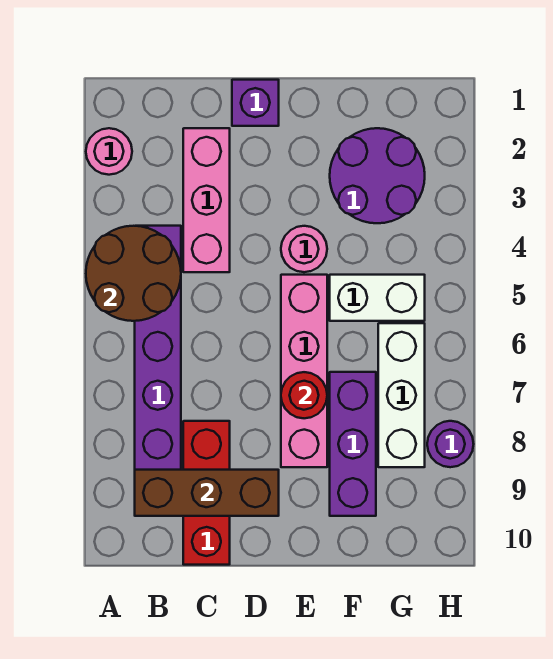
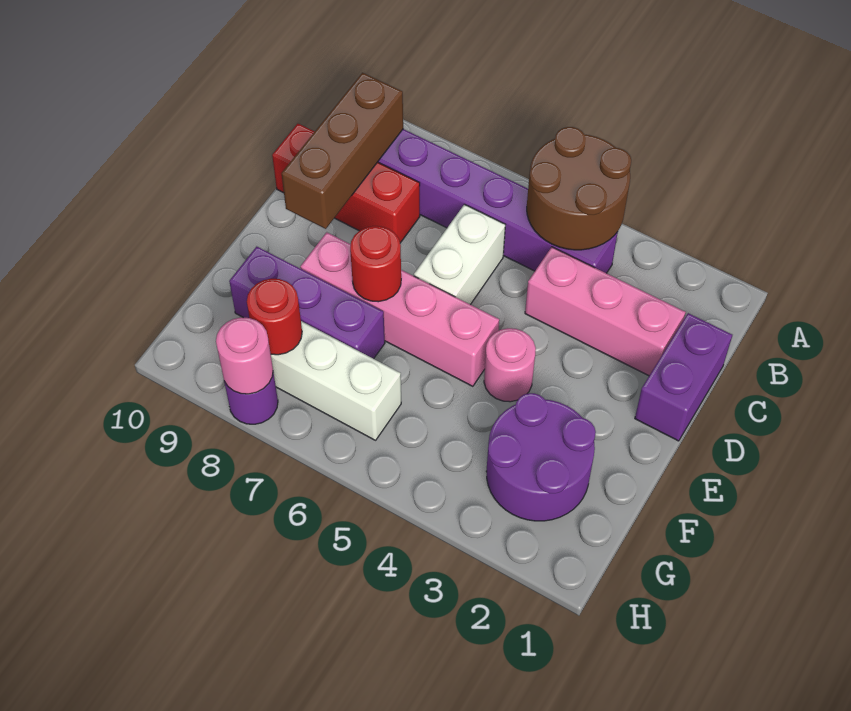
pink 1x1 round brick [86,128,132,175] -> pink 1x1 round brick moved to [216,317,273,394]
purple 1x1 brick [232,80,279,126] -> purple 1x2 brick [635,313,732,441]
white 1x2 brick [330,275,425,321] -> white 1x2 brick moved to [414,204,505,305]
none -> red 1x1 round brick [247,279,302,355]

